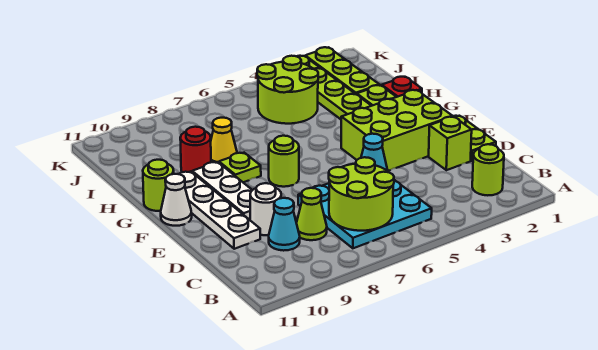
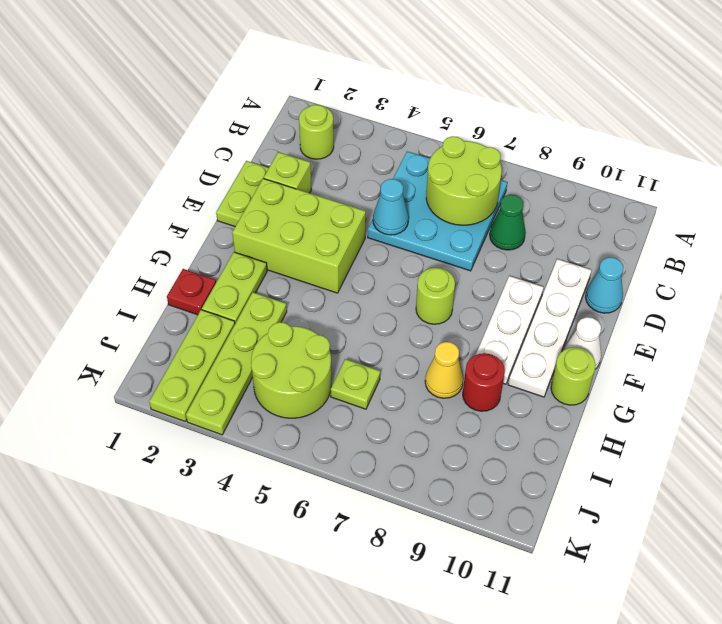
lime 1x1 cone [297,188,327,240] -> green 1x1 cone [490,195,526,250]
cyan 1x1 cone [269,198,300,251] -> cyan 1x1 cone moved to [586,257,623,313]
white 1x1 round brick [250,183,281,235] -> none
lime 1x1 plate [219,153,261,182] -> lime 1x1 plate moved to [331,359,380,409]

